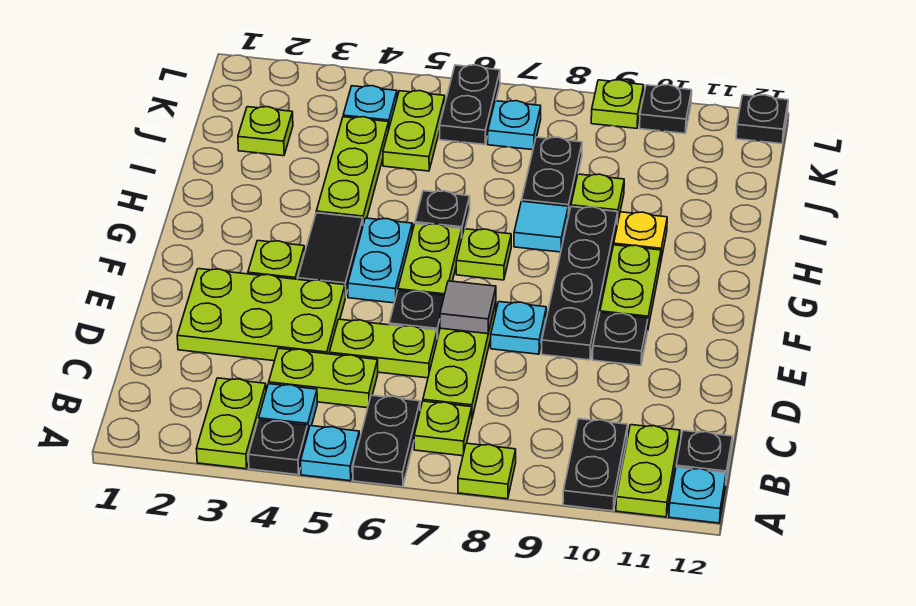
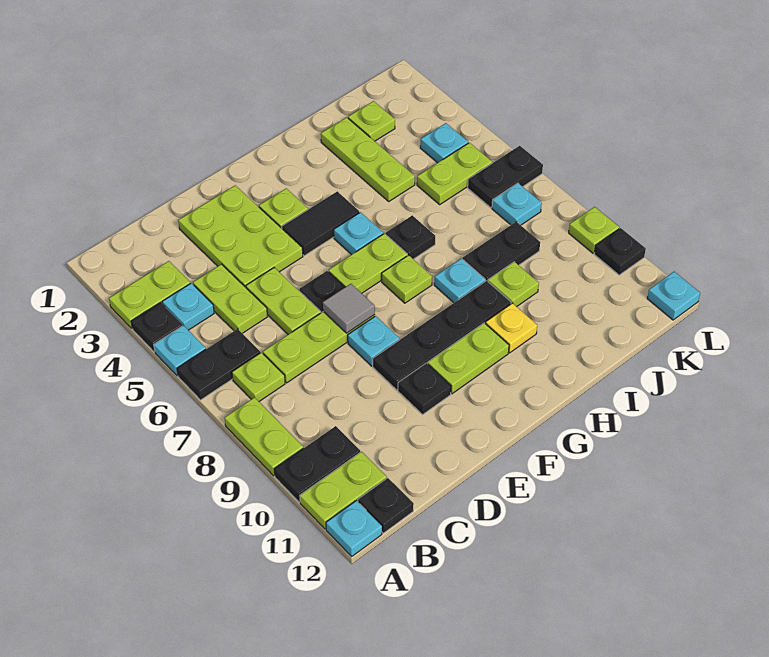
lime 1x1 plate [458,443,516,499] -> lime 1x2 plate [225,398,303,476]
cyan 1x2 plate [348,218,412,303] -> cyan 1x1 plate [334,212,383,255]
lime 1x3 plate [316,117,389,224] -> lime 1x3 plate turned to [321,117,415,201]
cyan 1x1 tile [514,201,568,252] -> cyan 1x1 plate [434,259,485,303]
black 1x1 plate [736,95,788,144] -> cyan 1x1 plate [647,272,700,320]

